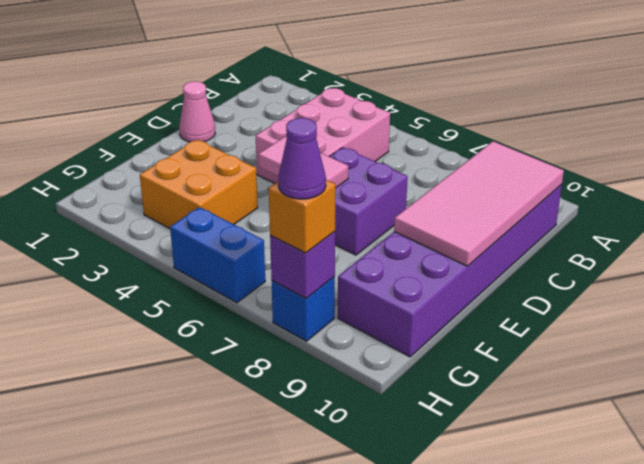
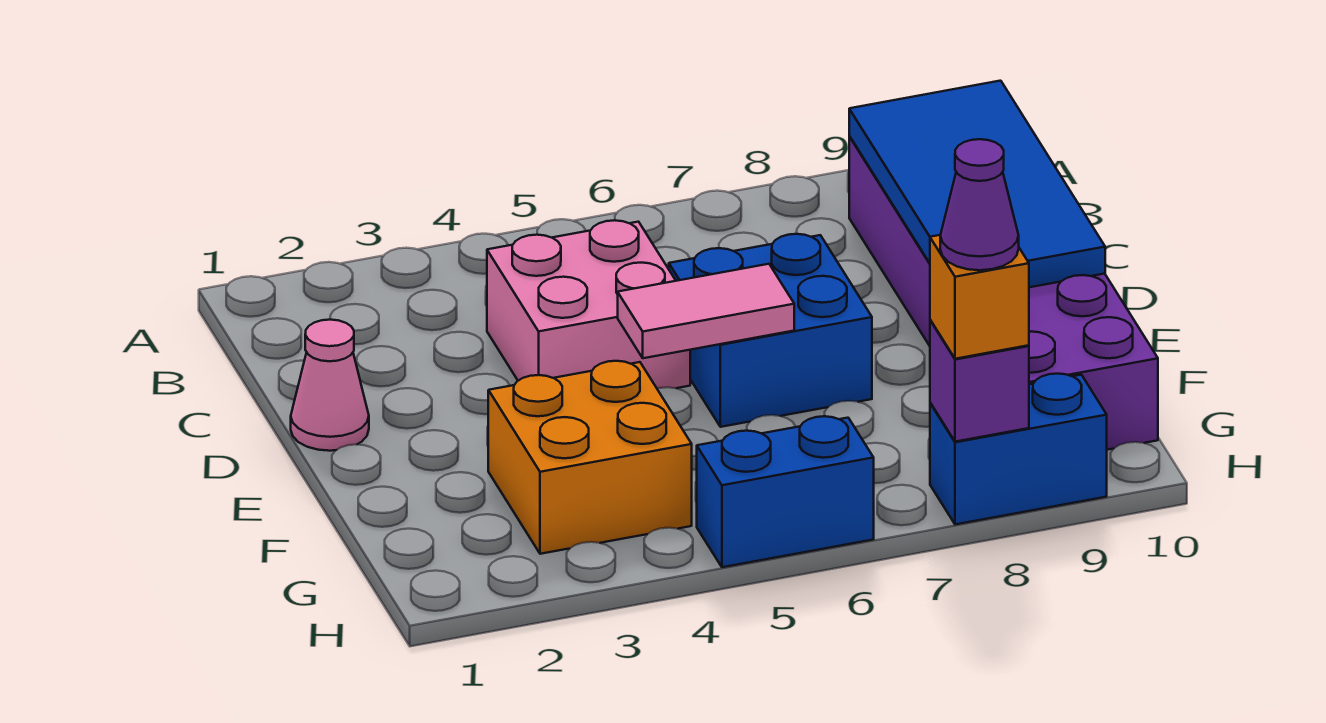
pink 2x3 brick [256,88,390,184] -> pink 2x2 brick [487,220,690,389]
pink 2x4 tile [394,141,564,266] -> blue 2x4 tile [849,81,1105,287]
purple 2x2 brick [329,147,408,255] -> blue 2x2 brick [669,234,872,427]
blue 1x1 brick [272,276,335,341] -> blue 1x2 brick [930,374,1107,524]

